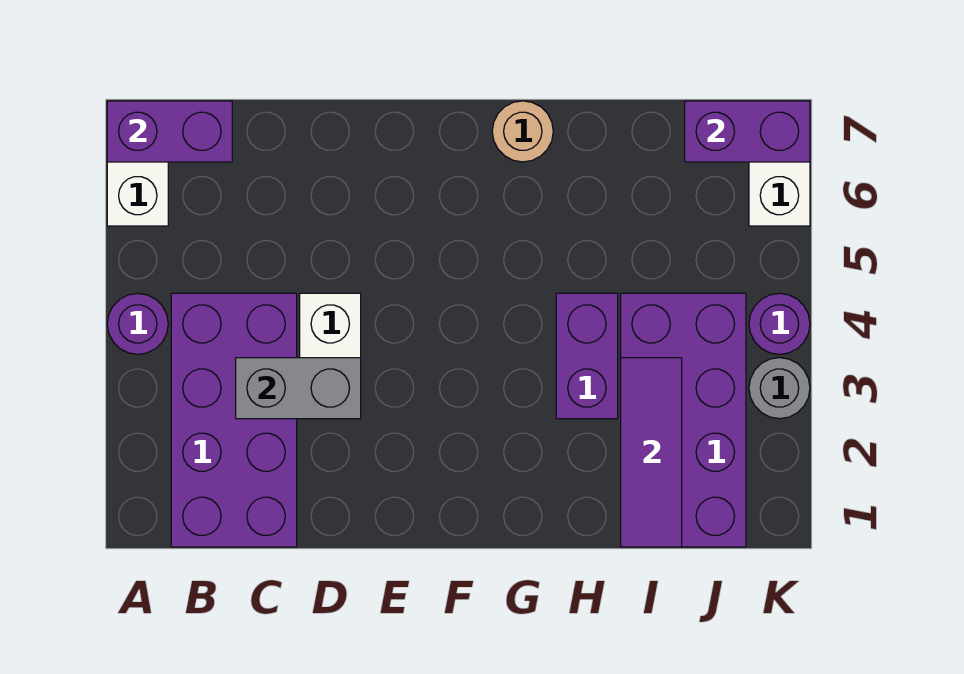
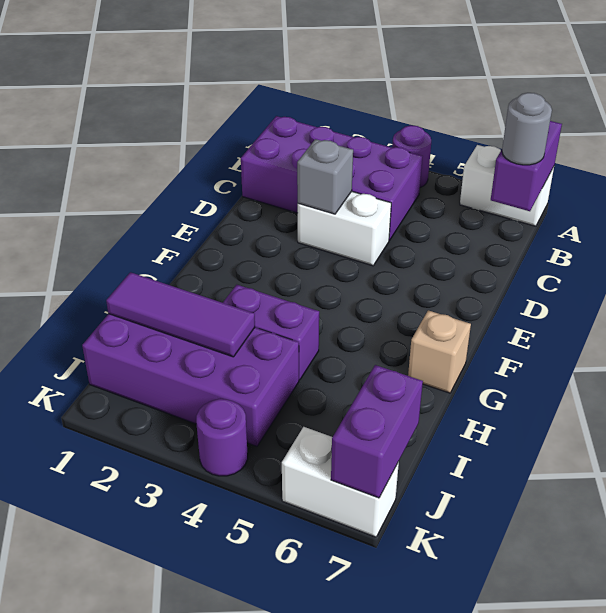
grey 1x2 brick [236,358,361,419] -> grey 1x1 brick [297,139,353,214]
tan 1x1 round brick [492,101,553,162] -> tan 1x1 brick [408,310,471,393]
grey 1x1 round brick [749,358,810,419] -> grey 1x1 round brick moved to [502,93,552,165]

